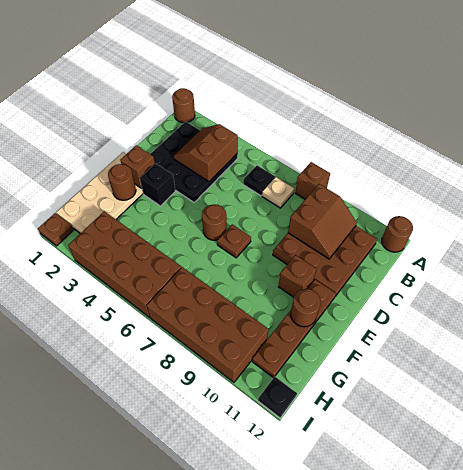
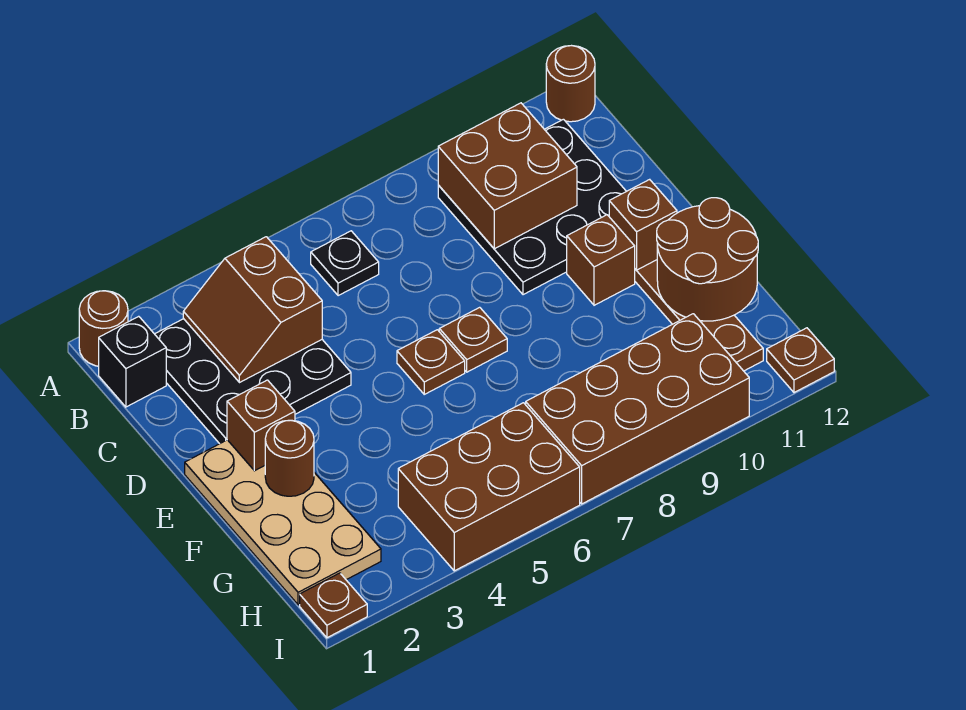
brown 1x1 brick [295,162,330,199] -> brown 1x1 brick moved to [609,179,677,270]
tan 1x1 plate [262,177,294,208] -> none
brown 3x3 plate [273,226,377,295] -> black 3x3 plate [438,119,626,295]
brown 2x2 slope [288,184,357,259] -> brown 2x2 brick [438,103,577,249]
black 1x1 brick [140,163,175,206] -> black 1x1 brick moved to [99,316,166,407]
brown 1x1 round brick [202,204,226,240] -> brown 1x1 plate [397,330,465,394]
brown 1x1 round brick [291,289,321,327] -> brown 2x2 round brick [657,198,758,321]
brown 2x4 brick [68,211,181,317] -> brown 2x3 brick [398,403,580,571]
black 1x1 plate [258,377,297,418] -> brown 1x1 plate [767,328,834,393]

